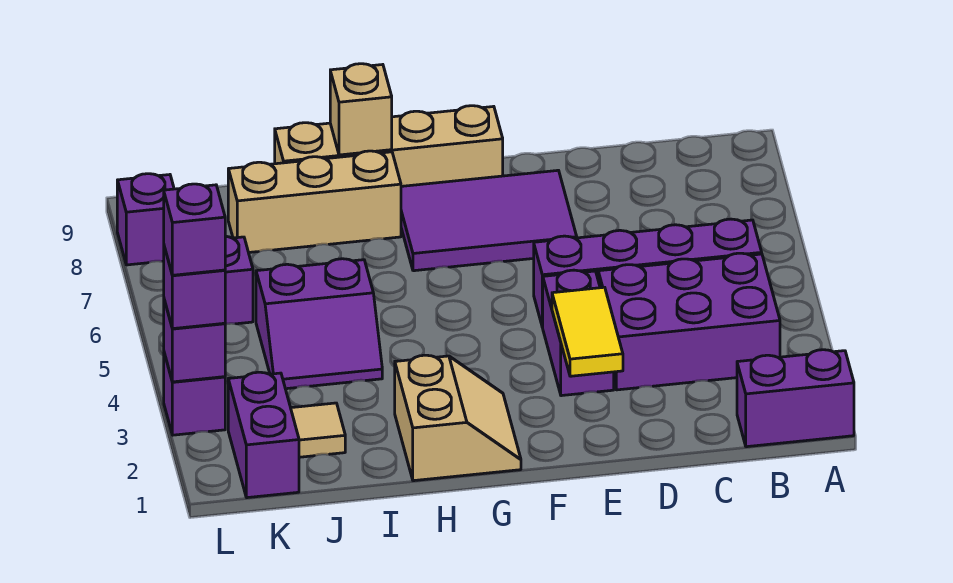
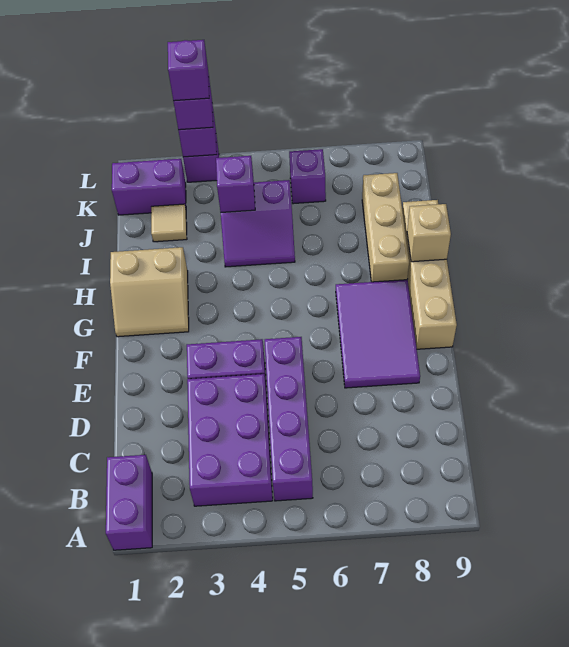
yellow 1x2 tile [552,287,623,376] -> none
purple 2x2 slope [256,259,382,389] -> purple 2x2 slope turned to [221,180,295,267]
purple 1x1 brick [117,174,174,265] -> purple 1x1 brick moved to [216,156,255,212]

